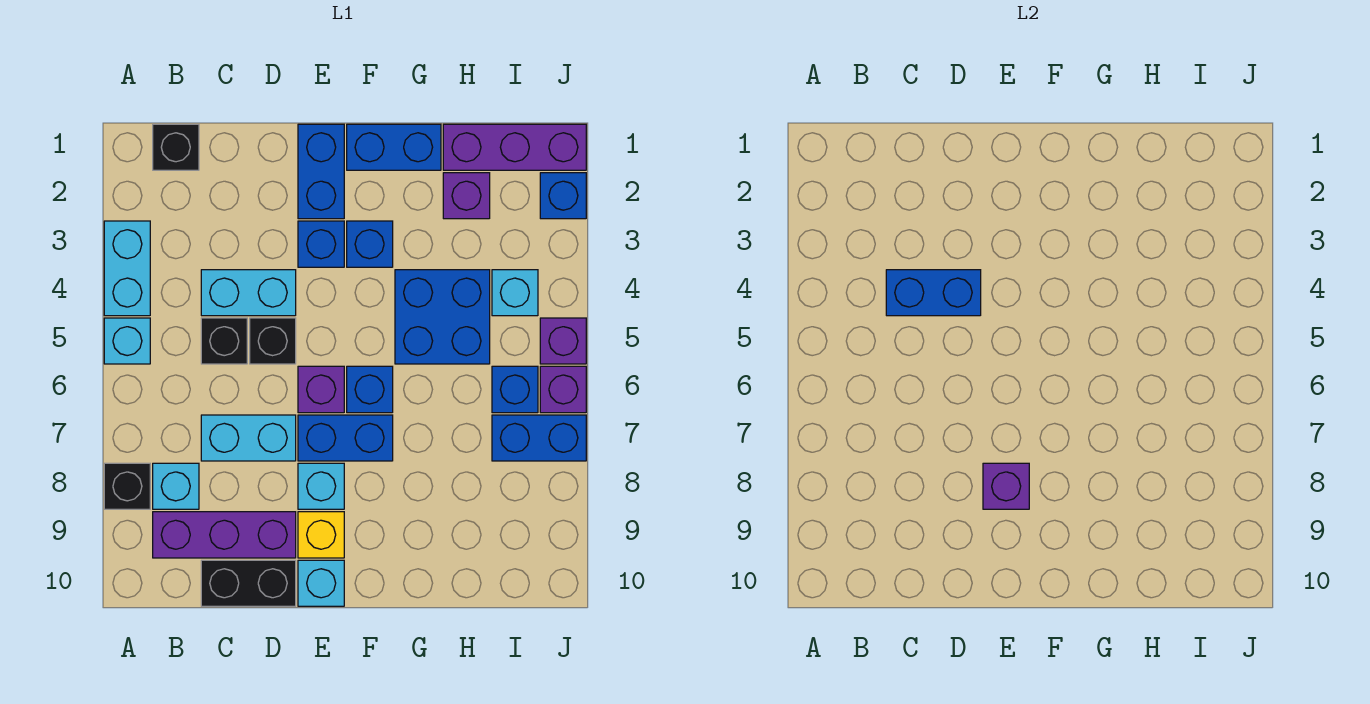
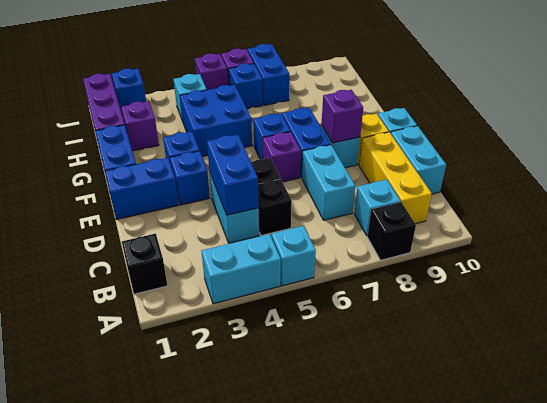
purple 1x3 brick [153,512,296,558] -> yellow 1x3 brick [359,132,432,224]
black 1x2 brick [201,560,296,606] -> cyan 1x2 brick [391,126,446,194]

